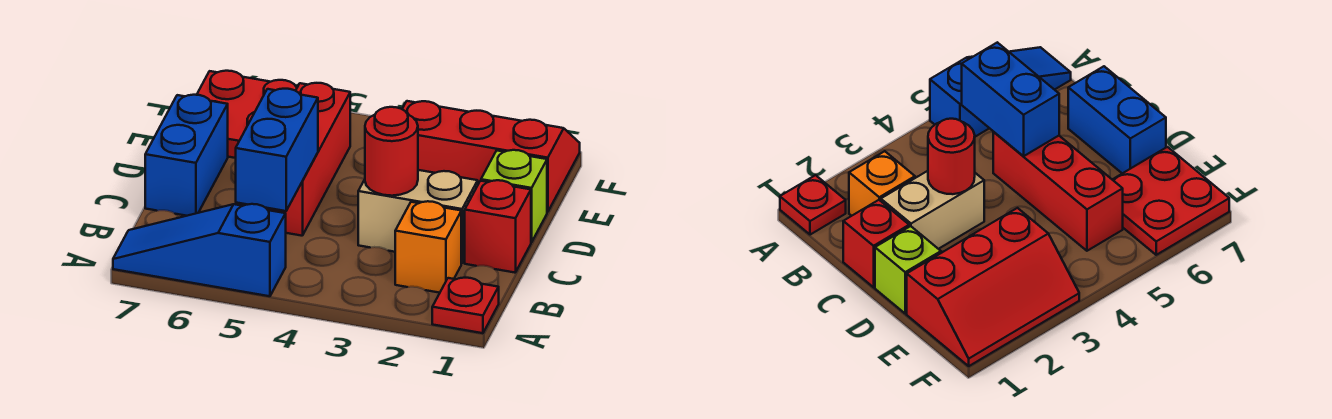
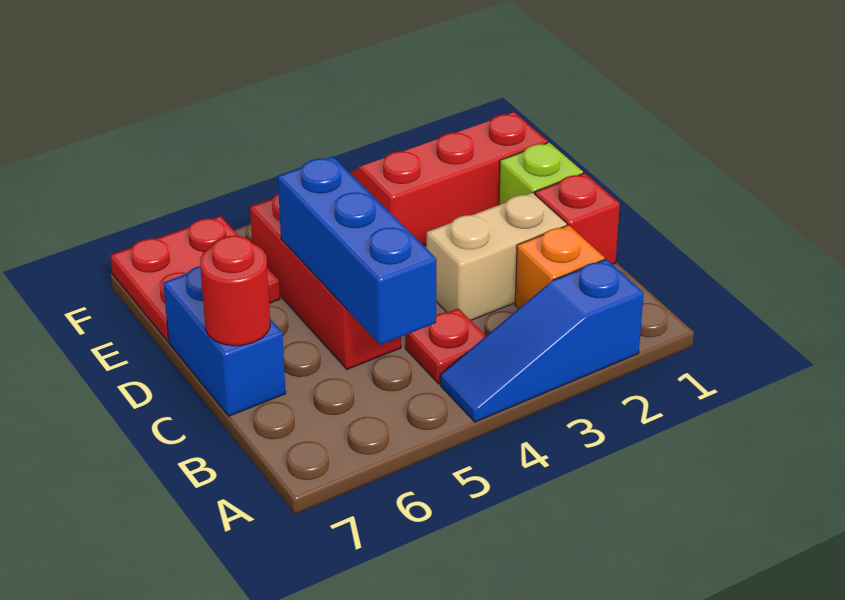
red 1x1 plate [432,278,499,333] -> red 1x1 plate moved to [405,308,486,384]
blue 1x3 slope [113,204,286,296] -> blue 1x3 slope moved to [440,259,644,422]
blue 1x2 brick [236,89,318,211] -> blue 1x3 brick [278,157,436,345]
red 1x1 round brick [365,107,418,196] -> red 1x1 round brick moved to [200,236,270,346]

